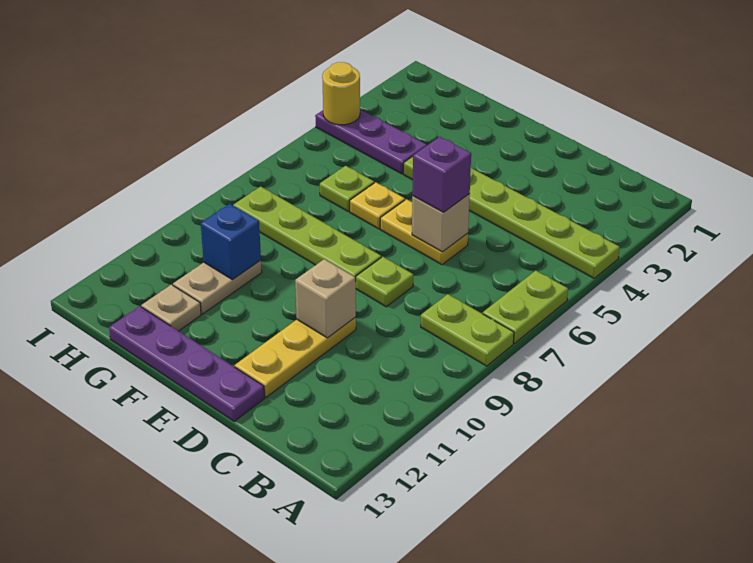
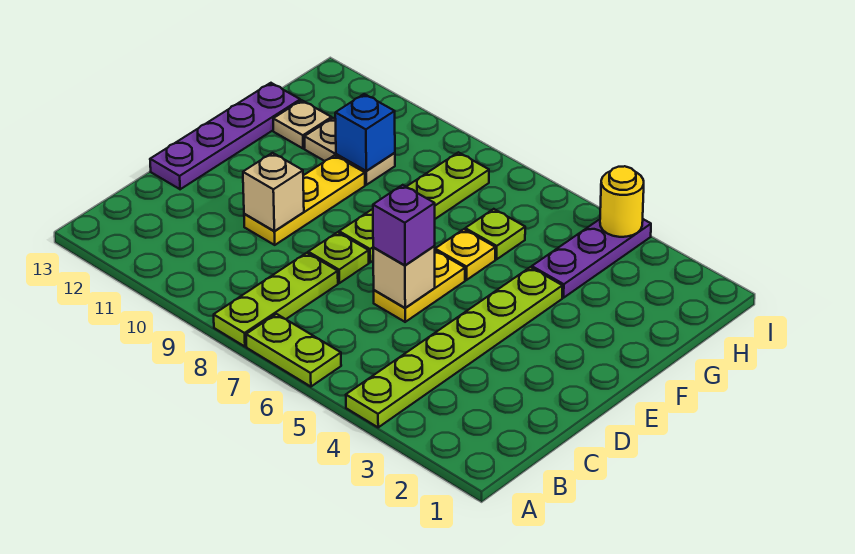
lime 1x2 plate [421,294,514,366] -> lime 1x3 plate [214,253,338,347]
yellow 1x3 plate [235,317,356,397] -> yellow 1x3 plate turned to [244,155,365,245]

